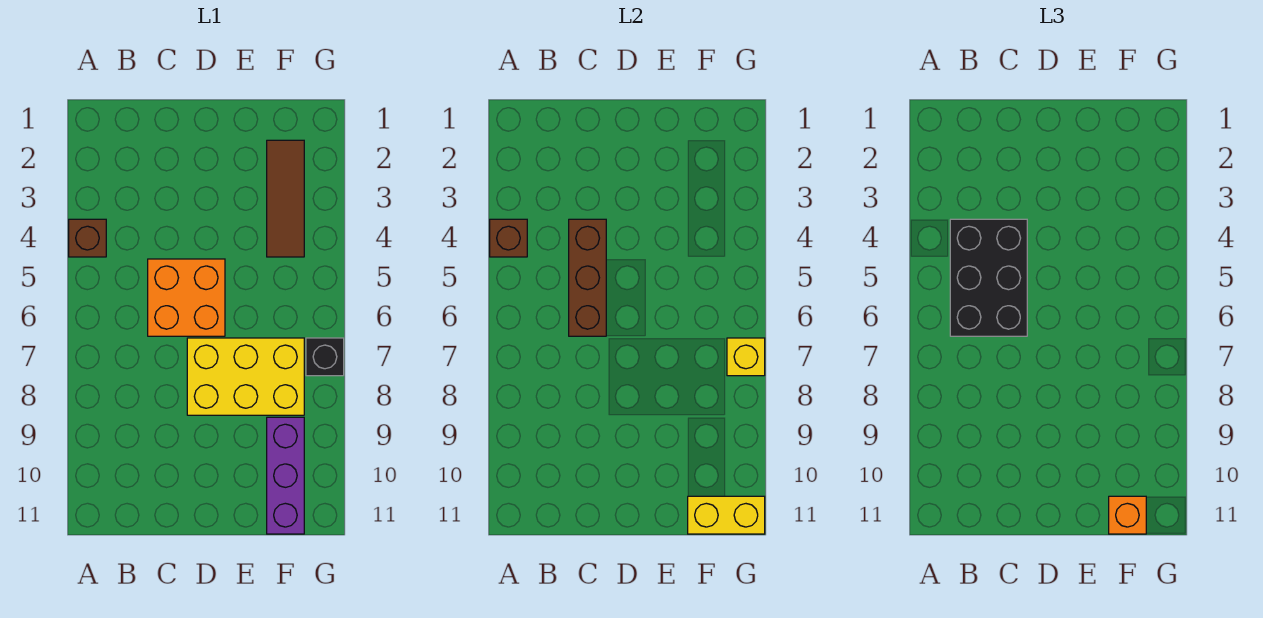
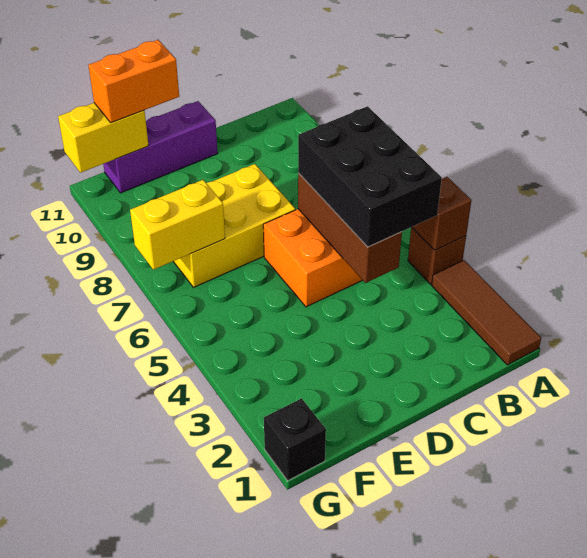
brown 1x3 tile [267,140,304,257] -> brown 1x3 tile moved to [432,260,541,365]
purple 1x3 brick [267,417,304,534] -> purple 1x3 brick turned to [103,101,218,193]
orange 1x1 brick [1109,496,1146,534] -> orange 1x2 brick [88,40,179,123]
black 1x1 brick [306,338,344,376] -> black 1x1 brick moved to [264,398,326,480]
yellow 1x1 brick [727,338,765,376] -> yellow 1x2 brick [130,180,225,270]

